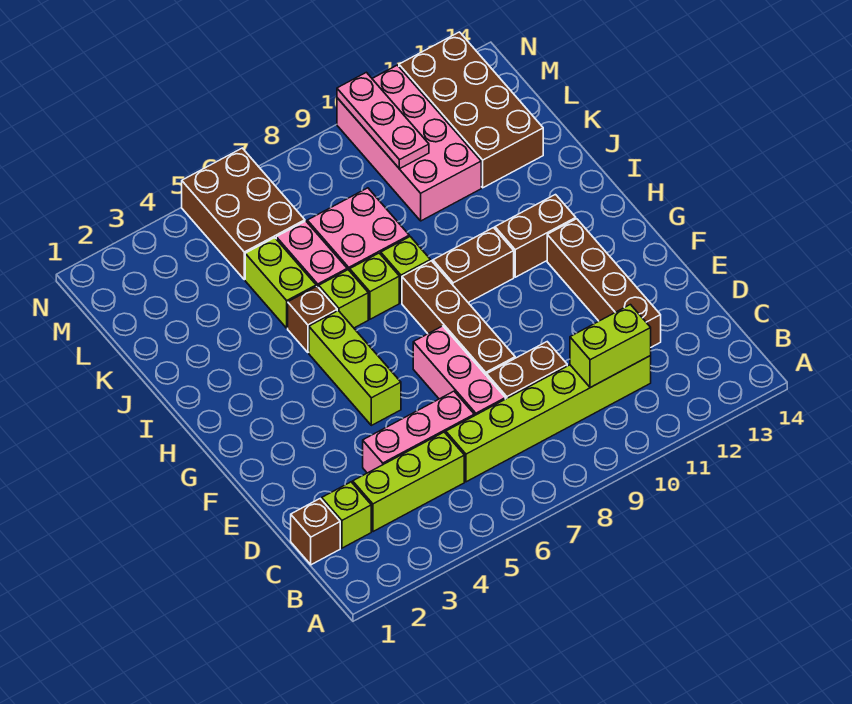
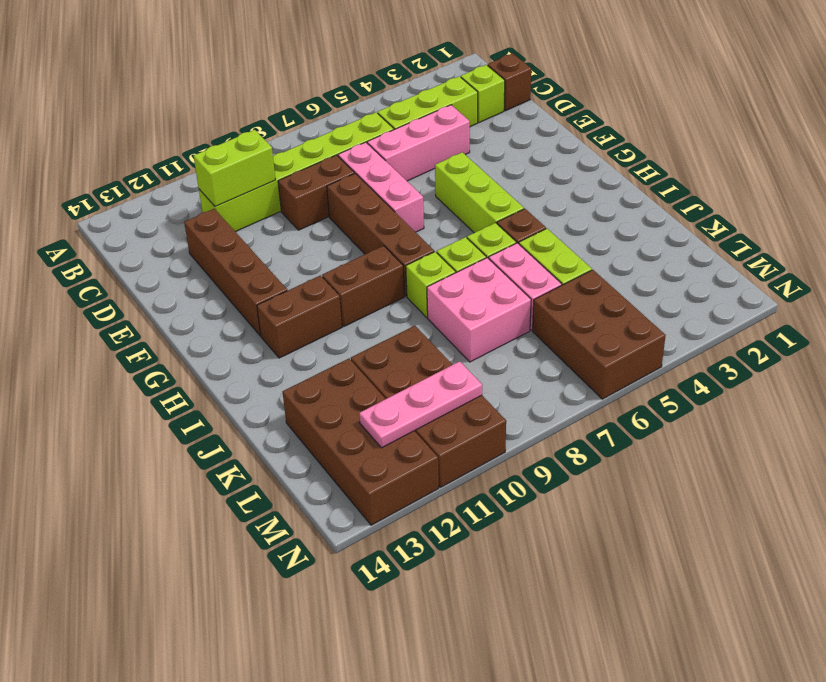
pink 2x4 brick [337,65,481,221] -> brown 2x4 brick [351,326,506,487]
pink 1x3 plate [337,72,429,169] -> pink 1x3 plate turned to [359,361,482,448]

